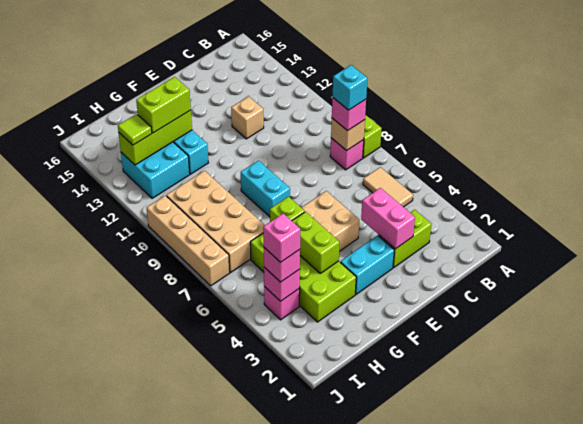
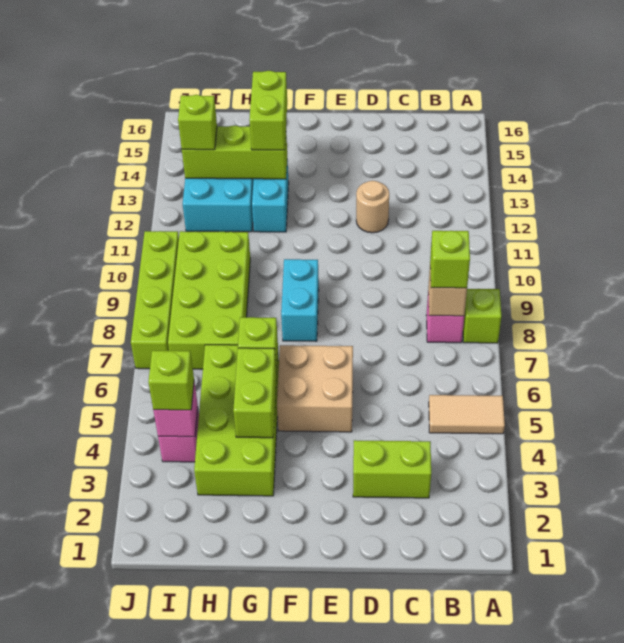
tan 1x2 tile [363,167,413,207] -> tan 1x2 tile turned to [429,395,505,434]
pink 1x1 brick [332,98,366,131] -> lime 1x1 brick [430,231,470,288]
cyan 1x1 brick [332,65,367,110] -> none
pink 1x2 brick [361,188,415,249] -> none
tan 1x1 brick [231,96,264,139] -> tan 1x1 round brick [356,181,389,233]
cyan 1x2 brick [340,235,394,294] -> none
lime 1x2 brick [136,77,191,133] -> lime 1x2 brick turned to [249,71,287,150]
tan 2x4 brick [166,171,265,272] -> lime 2x4 brick [168,231,250,369]
pink 1x1 brick [264,248,300,282] -> lime 1x1 brick [148,351,194,410]
pink 1x1 brick [263,214,300,262] -> none
lime 1x1 tile [118,114,152,145] -> lime 1x1 brick [178,95,217,150]
tan 1x4 brick [147,196,230,286] -> lime 1x4 brick [131,231,179,369]

